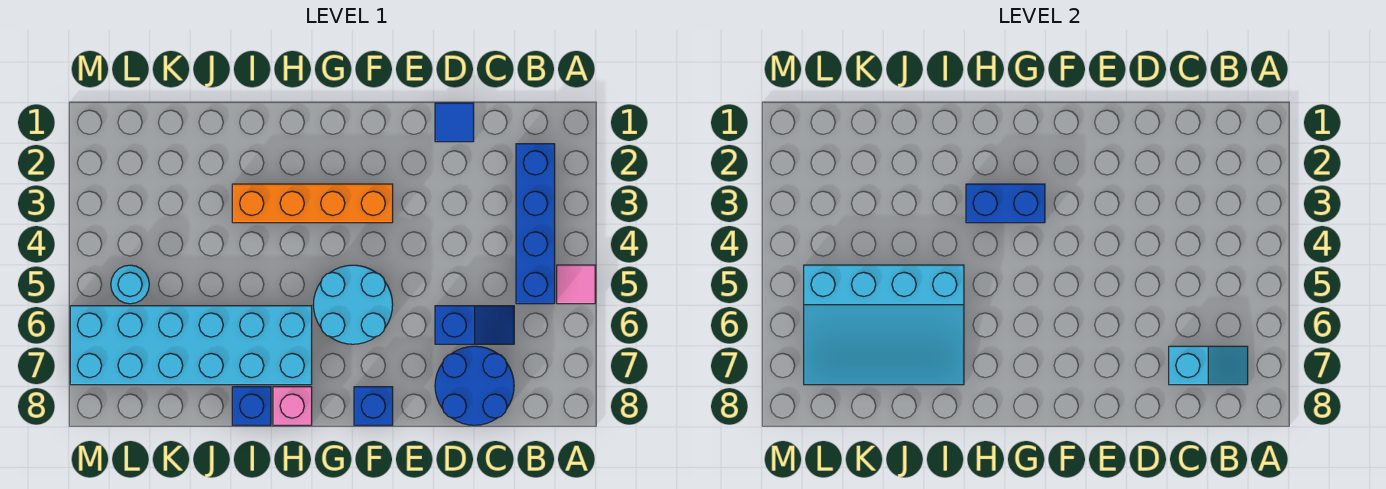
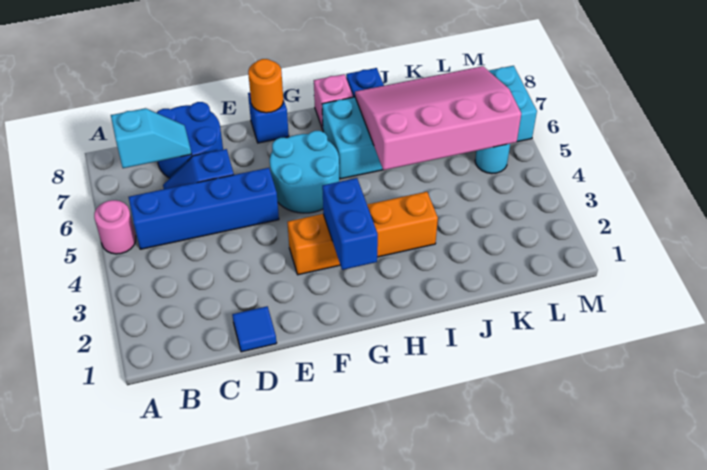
pink 1x1 tile [557,265,595,304] -> pink 1x1 round brick [94,200,136,254]
blue 1x4 brick [516,144,555,304] -> blue 1x4 brick turned to [129,168,279,249]
cyan 1x2 slope [1169,346,1248,385] -> cyan 1x2 slope turned to [111,108,192,168]
none -> orange 1x1 round brick [248,59,283,113]
blue 1x2 brick [966,184,1045,223] -> blue 1x2 brick turned to [322,178,378,270]
cyan 3x4 slope [804,265,964,385] -> pink 3x4 slope [355,66,521,170]

